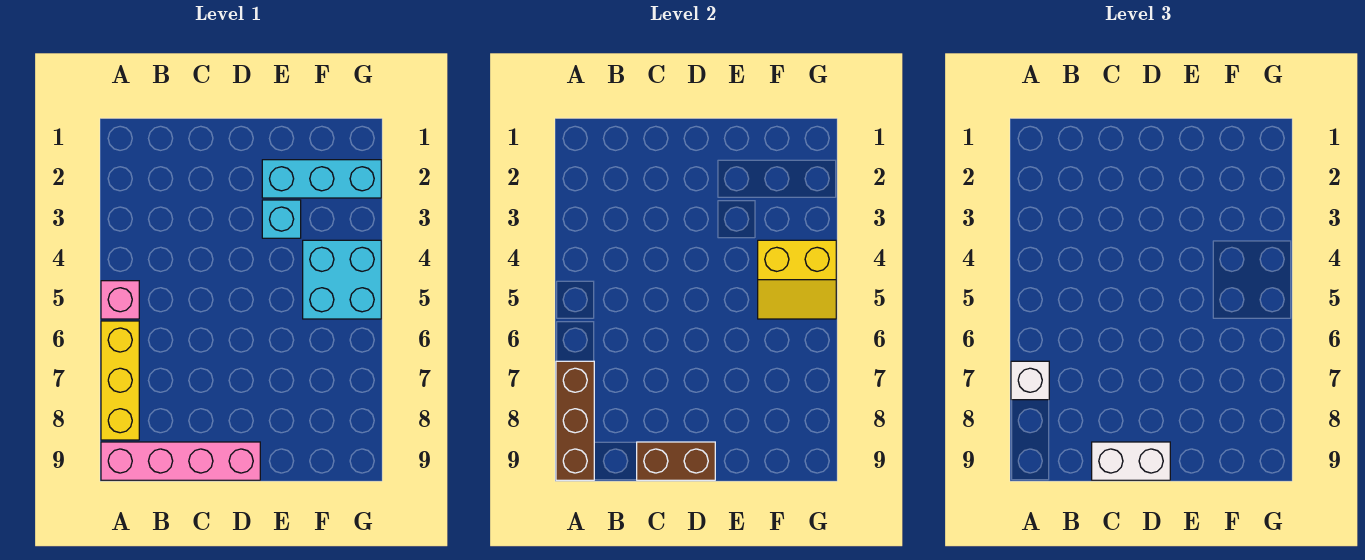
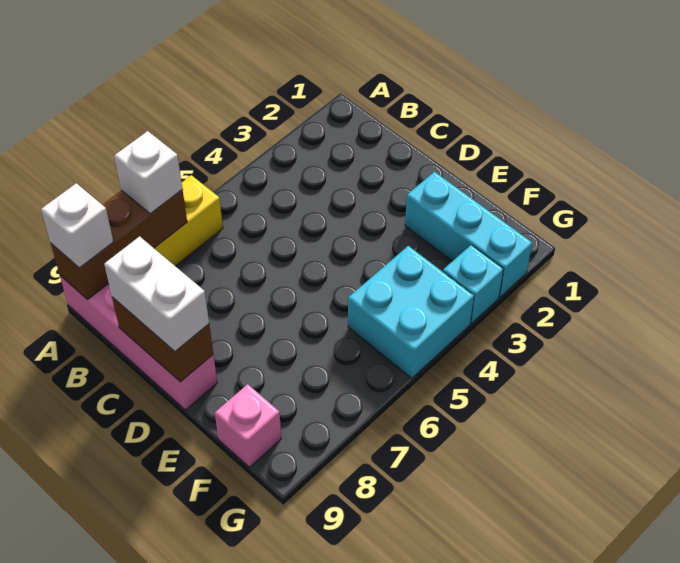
pink 1x1 brick [101,281,139,319] -> pink 1x1 brick moved to [215,384,281,467]
none -> white 1x1 brick [41,183,113,268]
cyan 1x1 brick [262,200,301,238] -> cyan 1x1 brick moved to [443,245,504,323]
yellow 2x2 slope [758,240,836,319] -> none

